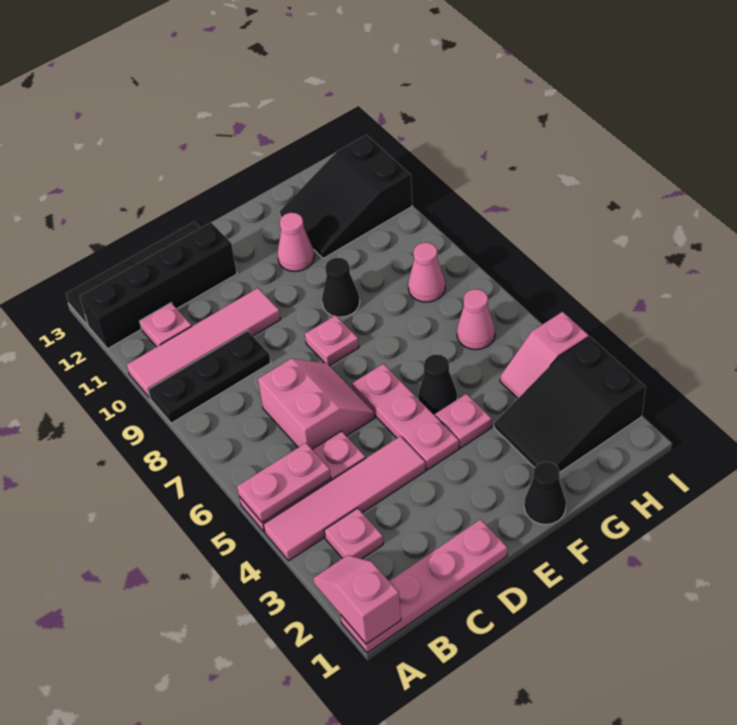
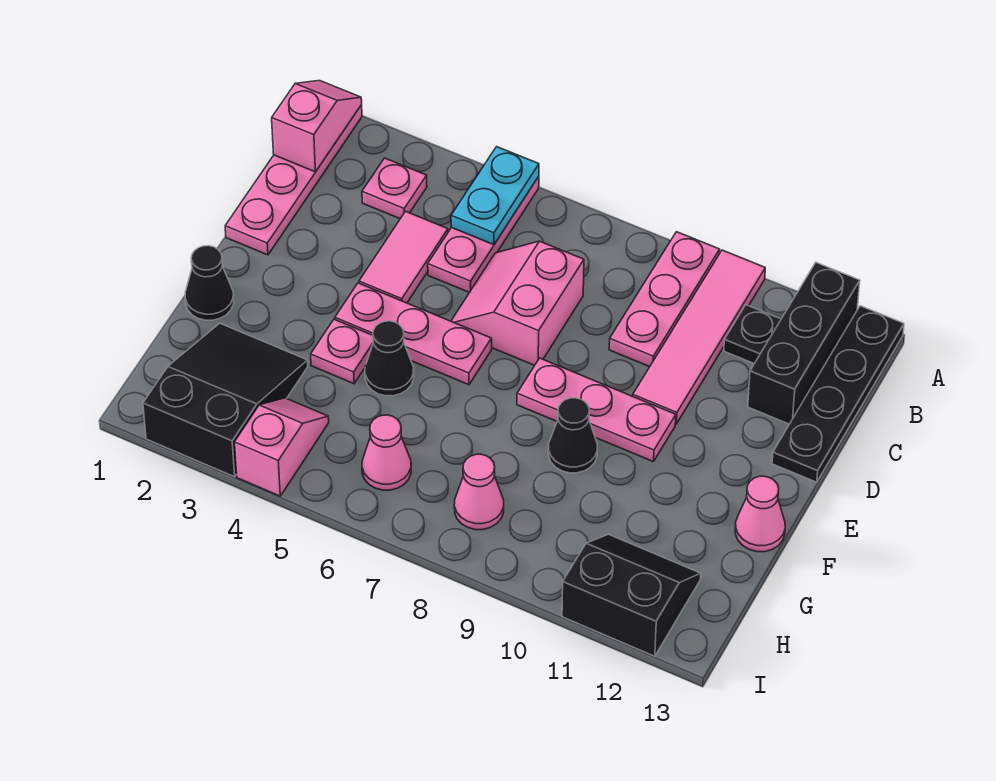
pink 1x2 slope [313,555,401,644] -> pink 1x2 slope turned to [272,81,362,172]
pink 1x4 tile [263,436,426,561] -> pink 1x2 tile [359,211,448,303]
pink 1x2 plate [237,443,331,522] -> cyan 1x2 plate [451,147,539,245]
black 1x3 plate [148,331,271,423] -> pink 1x3 plate [609,232,720,367]
black 1x4 brick [80,222,237,349] -> black 1x3 brick [748,263,860,424]
pink 1x1 plate [140,303,192,347] -> black 1x1 plate [724,305,781,363]
pink 2x2 slope [258,359,375,449] -> pink 2x2 slope turned to [451,241,584,365]
pink 1x1 plate [305,315,359,366] -> pink 1x3 plate [517,358,676,462]
pink 1x1 cone [277,213,314,271] -> pink 1x1 cone moved to [735,476,785,552]
black 2x3 slope [280,135,412,258] -> black 2x2 slope [562,534,701,656]

